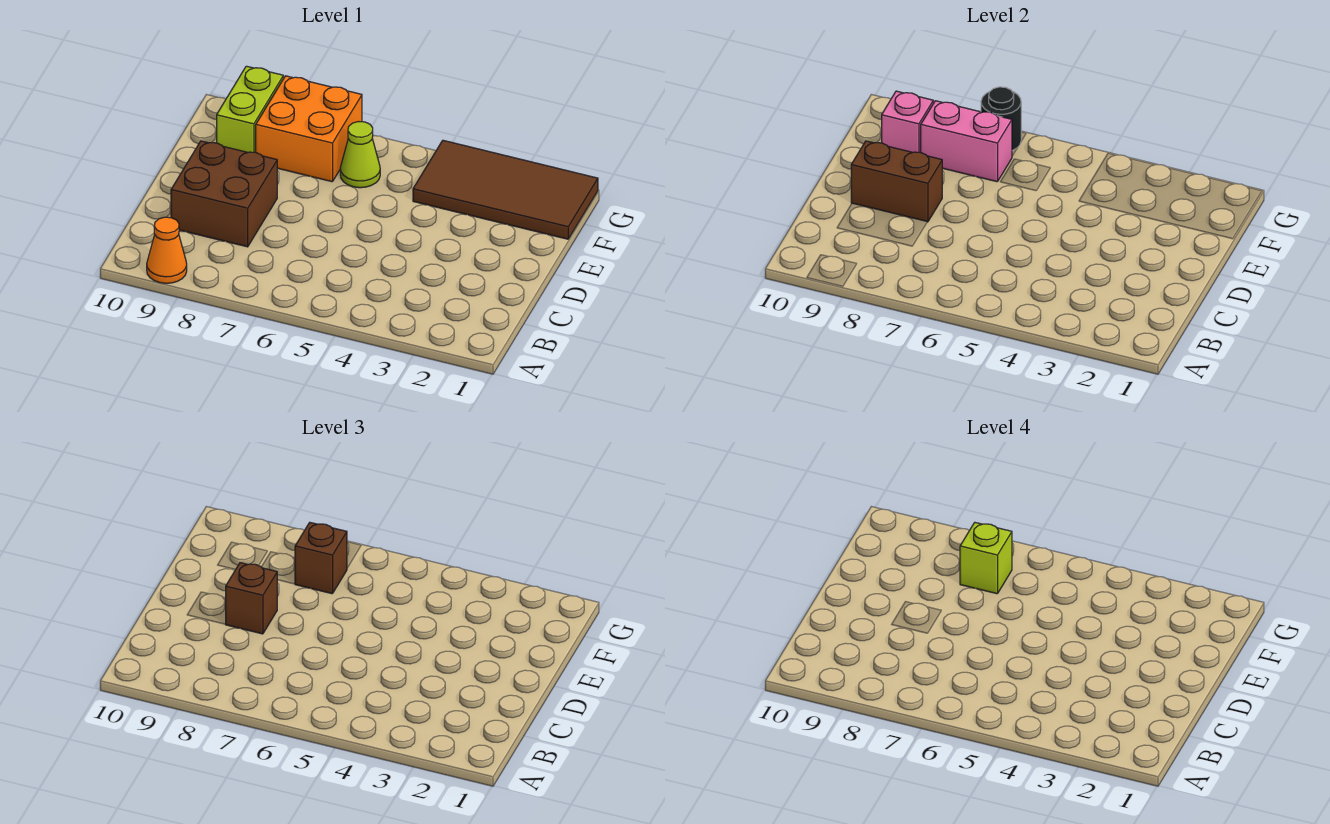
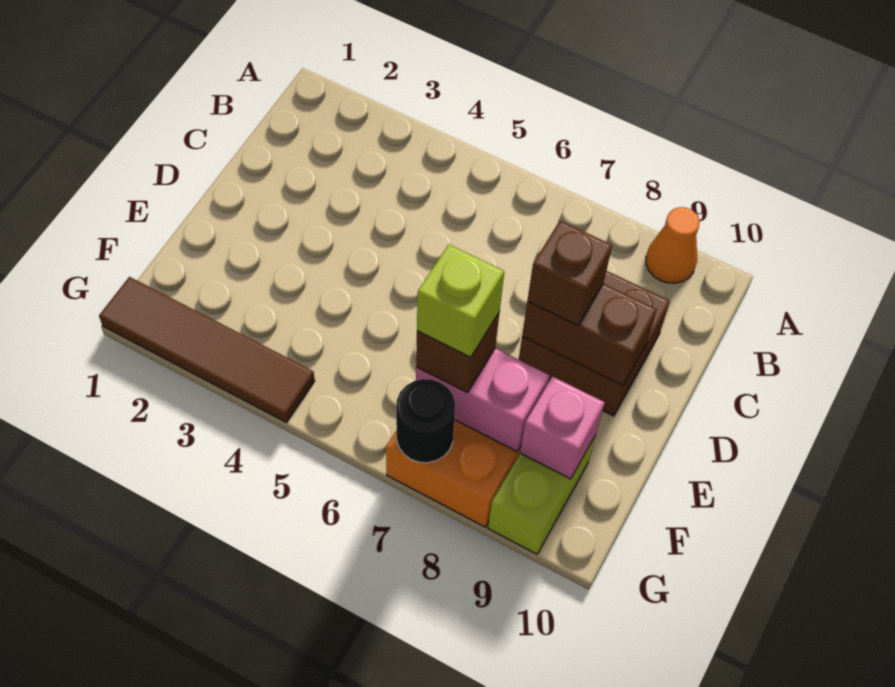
brown 2x4 tile [413,140,598,239] -> brown 1x4 tile [99,277,315,422]
lime 1x1 cone [340,122,380,188] -> none

